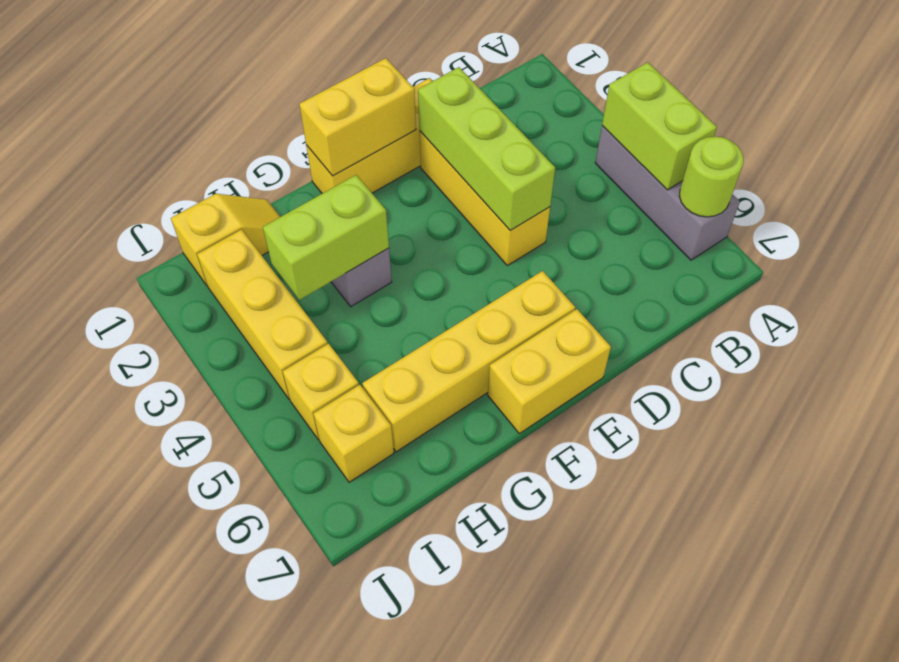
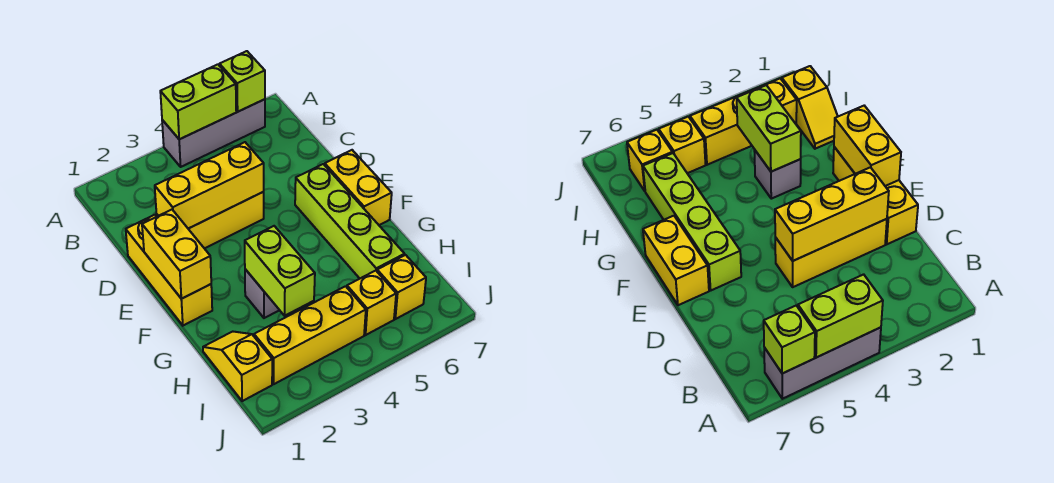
lime 1x1 round brick [679,137,743,217] -> lime 1x1 brick [219,51,265,112]
lime 1x3 brick [418,67,555,230] -> yellow 1x3 brick [155,142,264,229]
yellow 1x4 brick [362,271,575,452] -> lime 1x4 brick [295,164,405,278]

